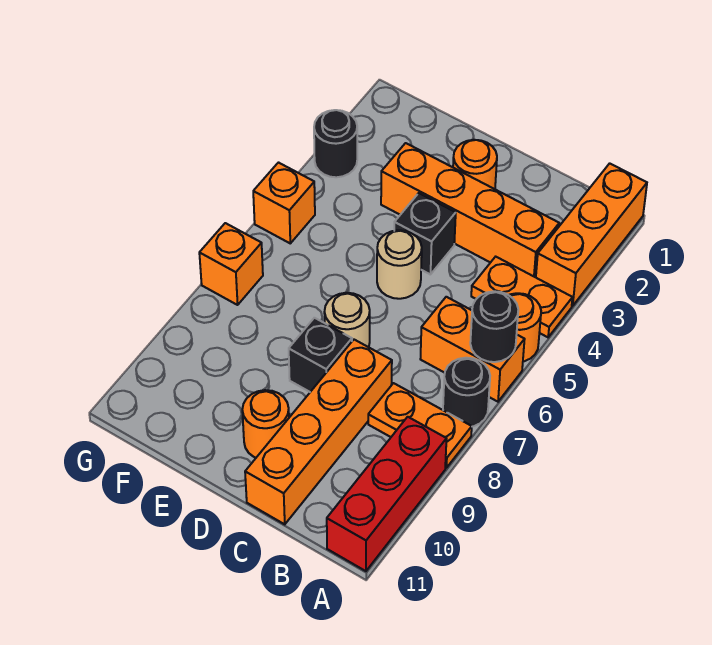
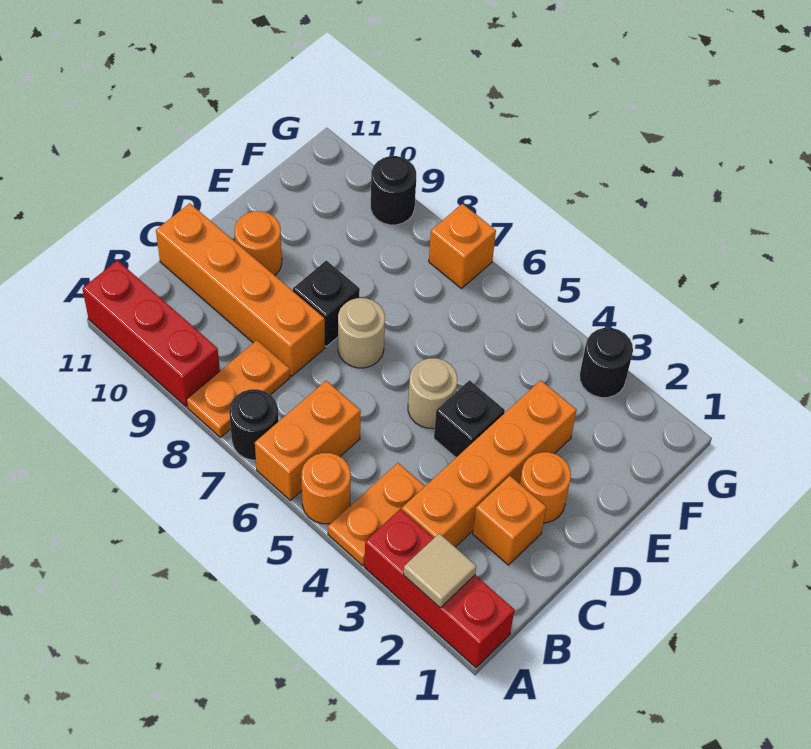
orange 1x3 brick [536,163,647,306] -> red 1x3 brick [365,509,515,667]
none -> tan 1x1 tile [403,533,476,608]
black 1x1 round brick [470,291,518,362] -> black 1x1 round brick moved to [371,156,416,225]
orange 1x1 brick [253,163,315,243] -> orange 1x1 brick moved to [473,476,546,565]

